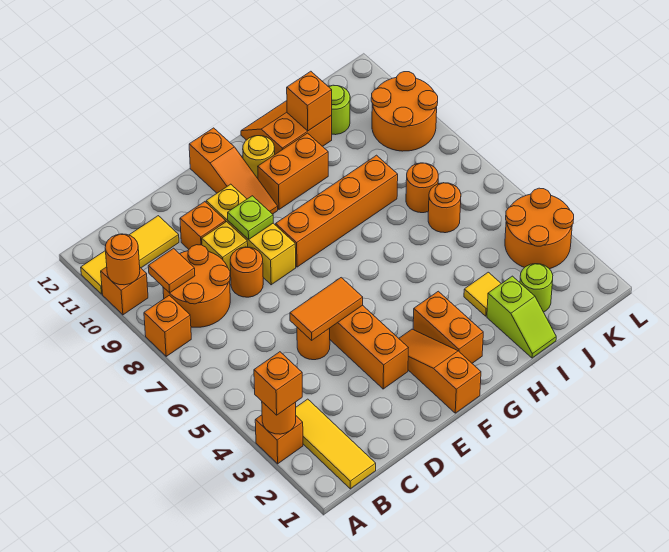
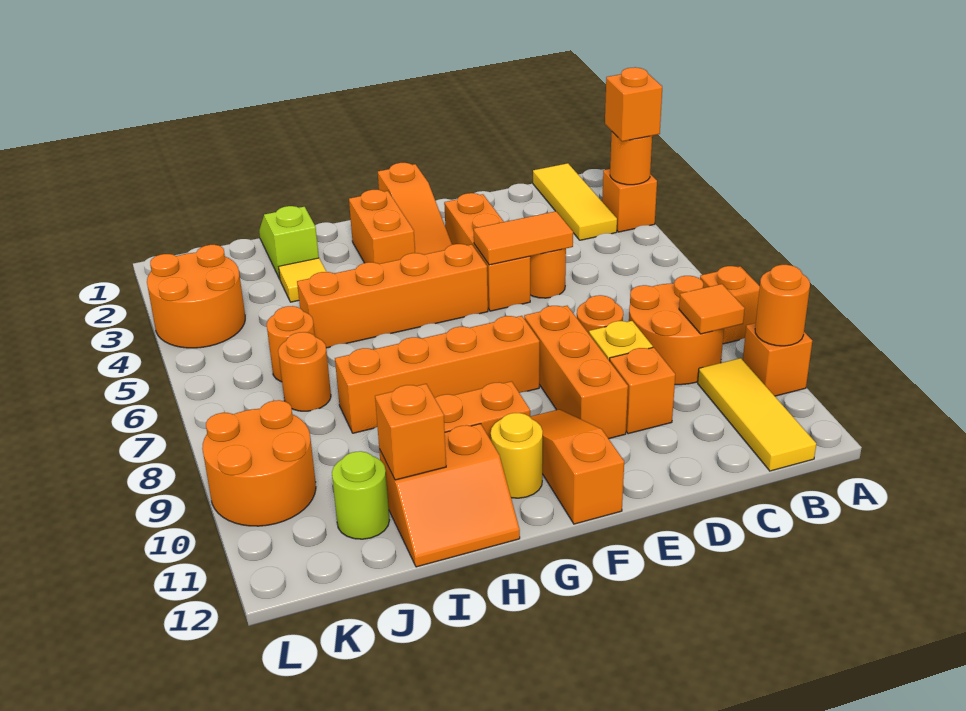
yellow 1x3 tile [81,216,179,294] -> yellow 1x3 tile turned to [698,358,816,471]
yellow 1x3 brick [206,184,296,285] -> orange 1x3 brick [524,306,628,439]
lime 1x1 plate [228,196,273,240] -> none
none -> orange 1x4 brick [297,244,488,348]
lime 1x1 round brick [520,264,553,312] -> none

